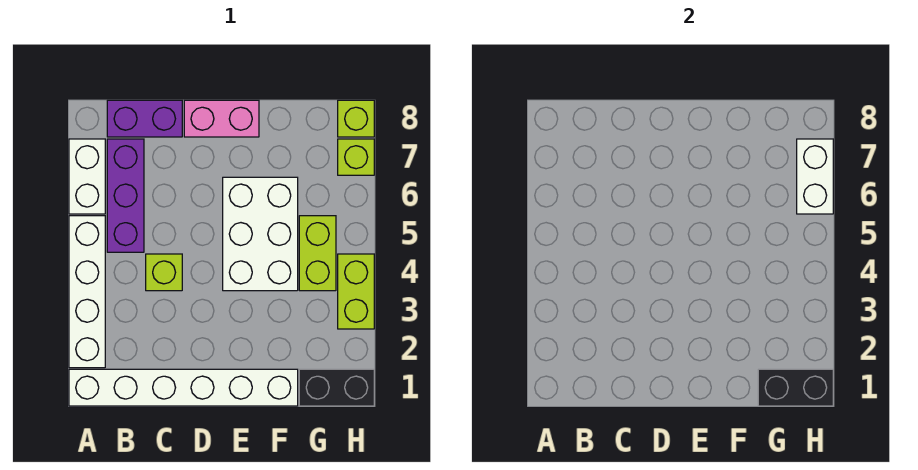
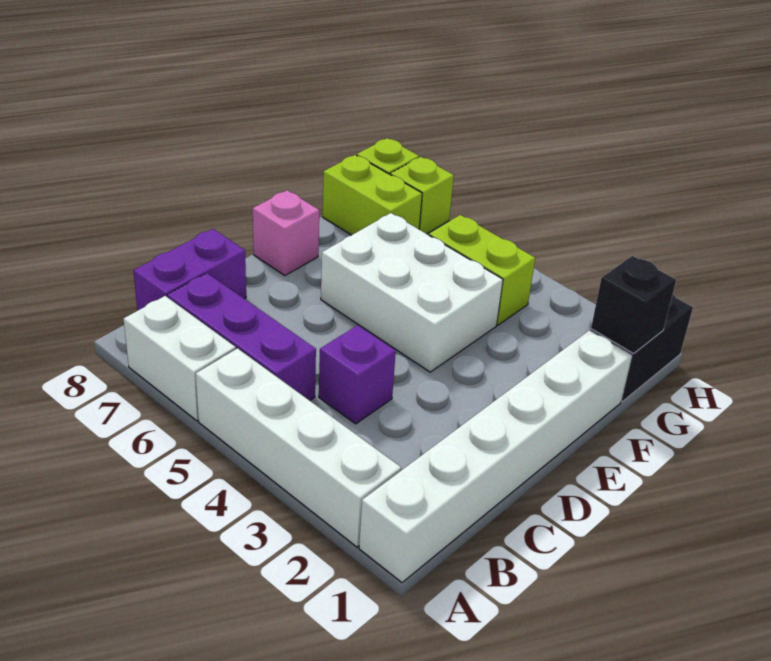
lime 1x1 brick [146,254,182,291] -> purple 1x1 brick [319,325,396,424]
pink 1x2 brick [184,100,259,137] -> pink 1x1 brick [253,190,319,276]
black 1x2 brick [758,369,833,406] -> black 1x1 brick [591,256,676,354]
lime 1x2 brick [338,254,374,329] -> lime 1x2 brick moved to [323,155,422,235]
white 1x2 brick [797,139,833,214] -> none

